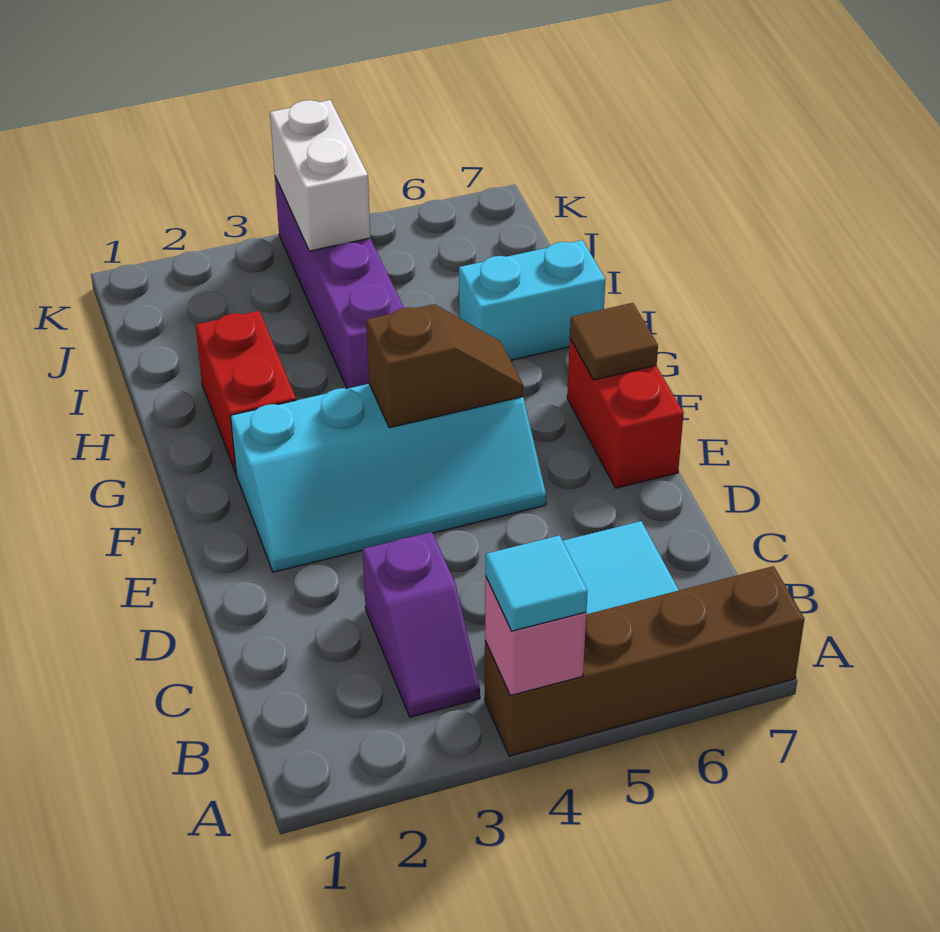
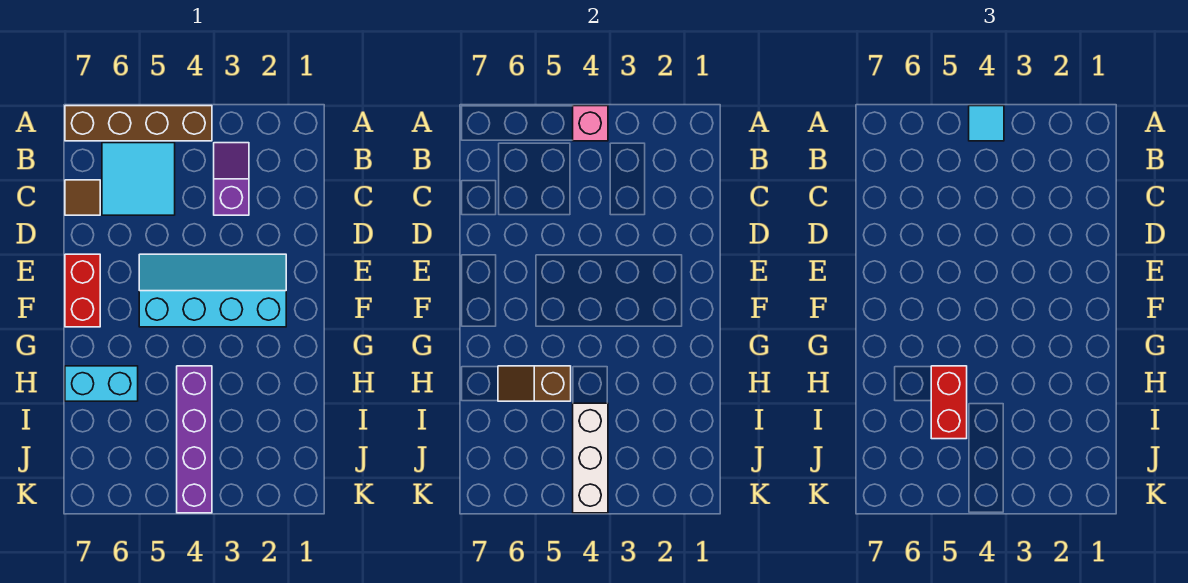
brown 1x2 slope [366,304,523,428] -> brown 1x2 slope moved to [498,366,571,401]
brown 1x1 tile [570,303,658,380] -> brown 1x1 tile moved to [65,180,100,215]
red 1x2 brick [196,311,296,473] -> red 1x2 brick moved to [931,366,967,439]
white 1x2 brick [270,100,370,251] -> white 1x3 brick [573,403,608,513]

